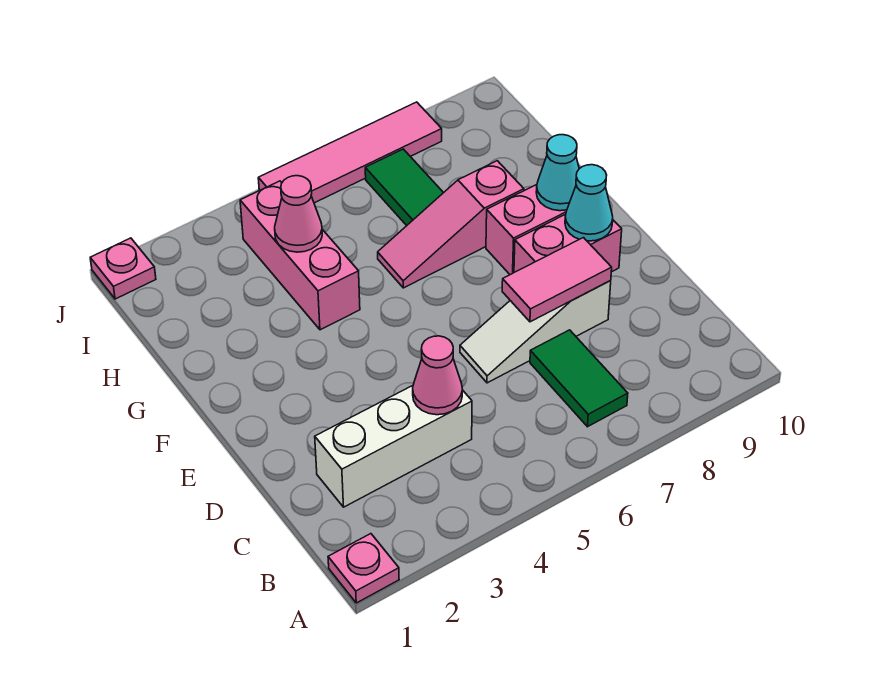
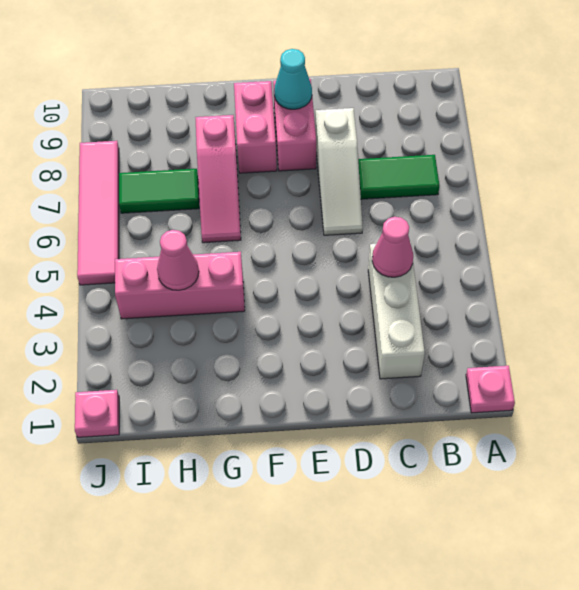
pink 1x2 tile [502,238,612,322] -> none
cyan 1x1 cone [536,135,579,211] -> none

